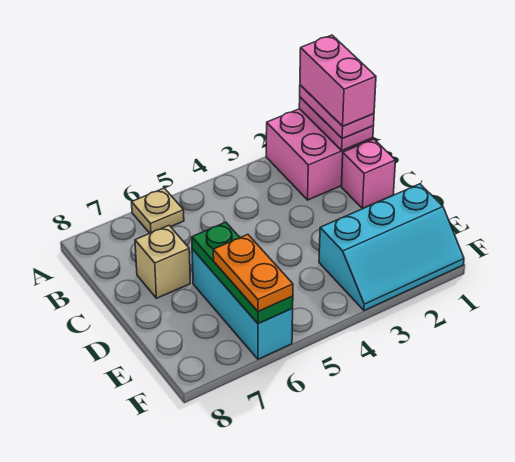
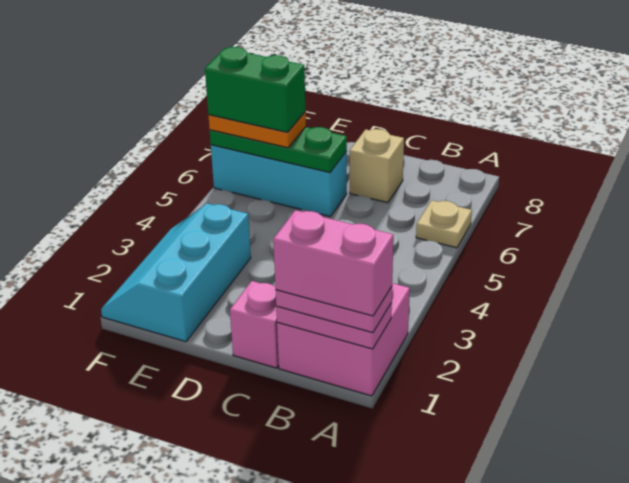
none -> green 1x2 brick [205,47,305,132]

